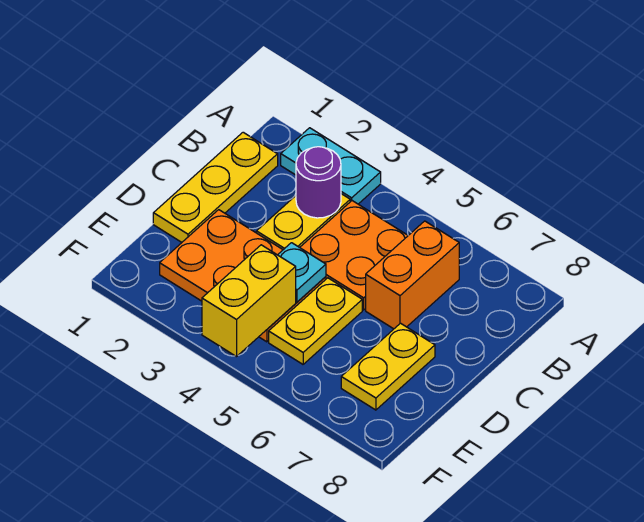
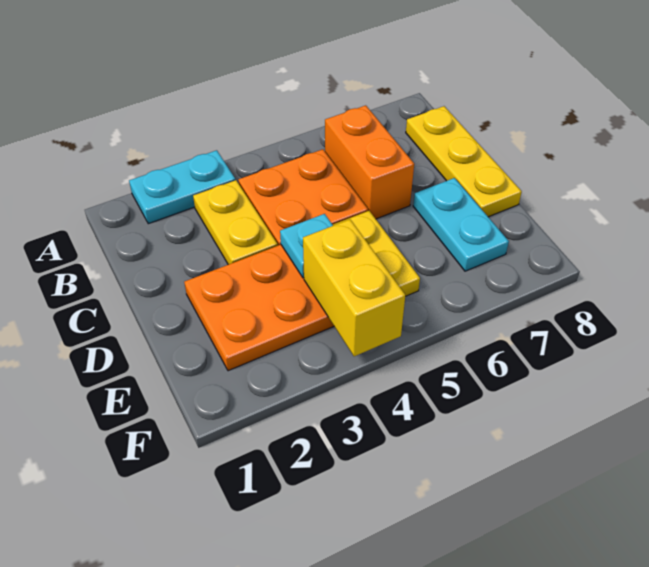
yellow 1x3 plate [153,132,278,242] -> yellow 1x3 plate moved to [406,106,522,217]
purple 1x1 round brick [296,147,341,218] -> none
yellow 1x2 plate [341,323,435,410] -> cyan 1x2 plate [413,178,509,271]

